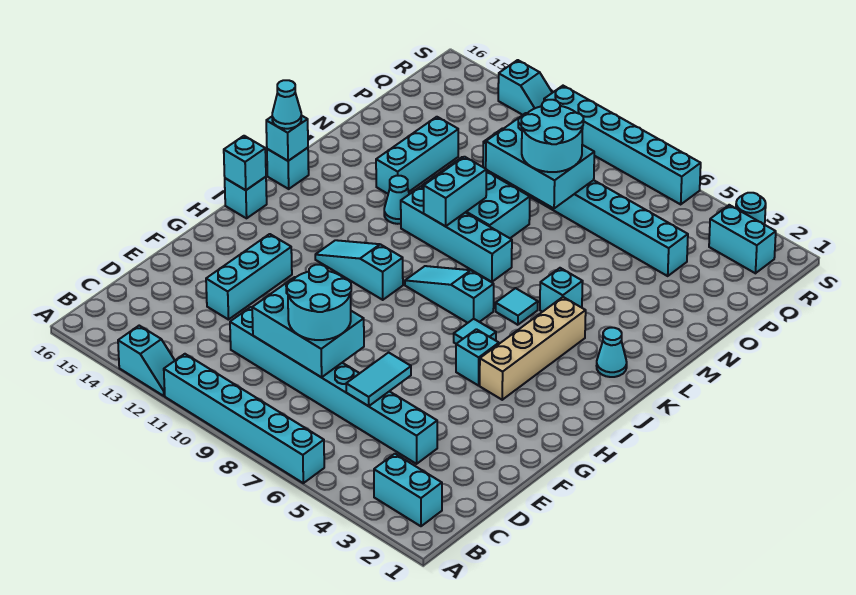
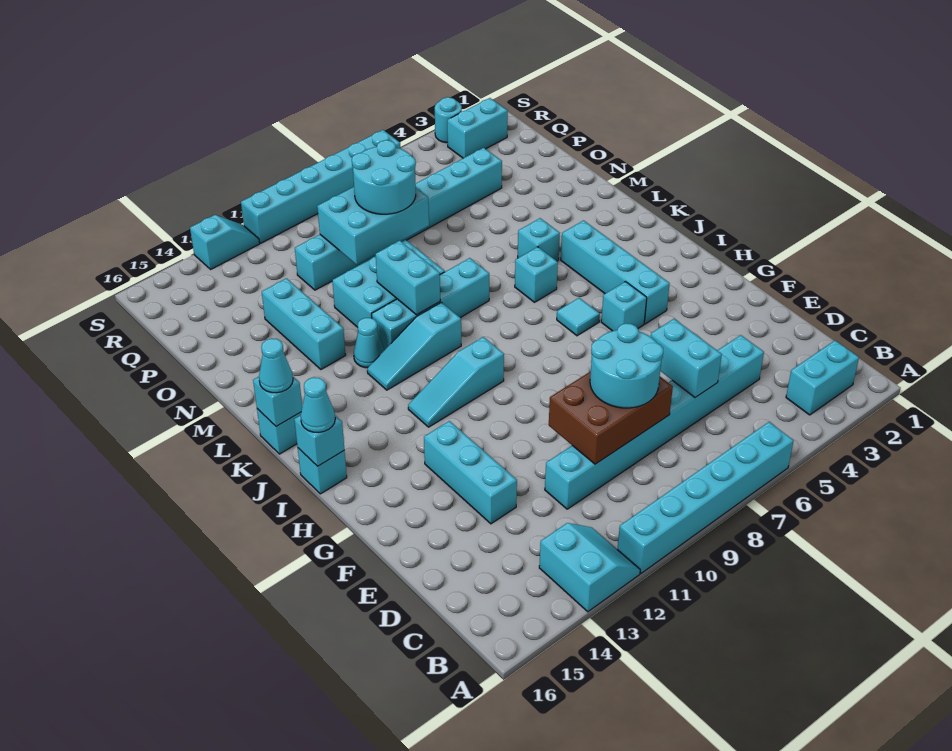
cyan 1x2 slope [118,326,175,396] -> cyan 2x2 slope [539,523,640,612]
cyan 1x2 tile [346,353,411,406] -> cyan 1x2 brick [651,319,722,397]
cyan 2x3 brick [252,277,364,377] -> brown 2x3 brick [549,371,673,464]
tan 1x4 brick [480,297,586,400] -> cyan 1x4 brick [561,221,670,324]
cyan 1x3 slope [405,266,494,323] -> cyan 1x3 slope moved to [367,302,461,390]
cyan 1x1 cone [597,328,627,377] -> cyan 1x1 cone moved to [301,377,335,433]
cyan 1x1 tile [496,288,538,325] -> cyan 1x1 brick [515,247,558,302]

